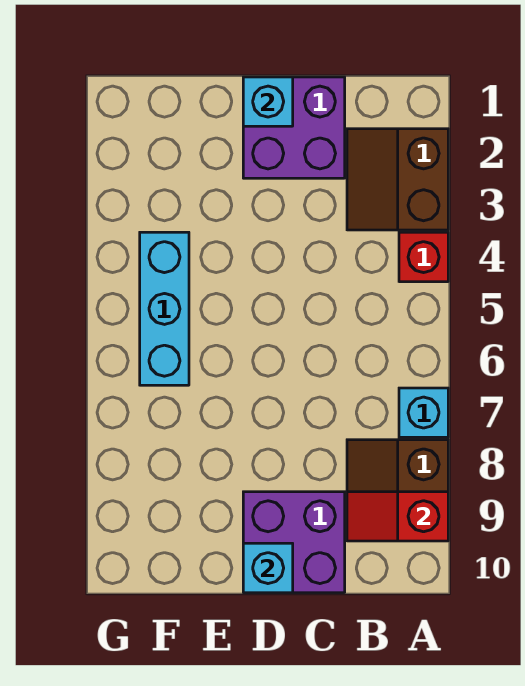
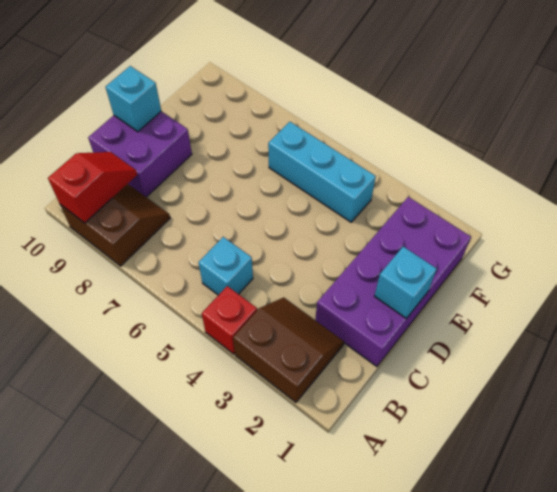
cyan 1x1 brick [399,388,448,437] -> cyan 1x1 brick moved to [199,237,253,295]
purple 2x2 brick [243,77,345,178] -> purple 2x4 brick [315,197,471,367]

